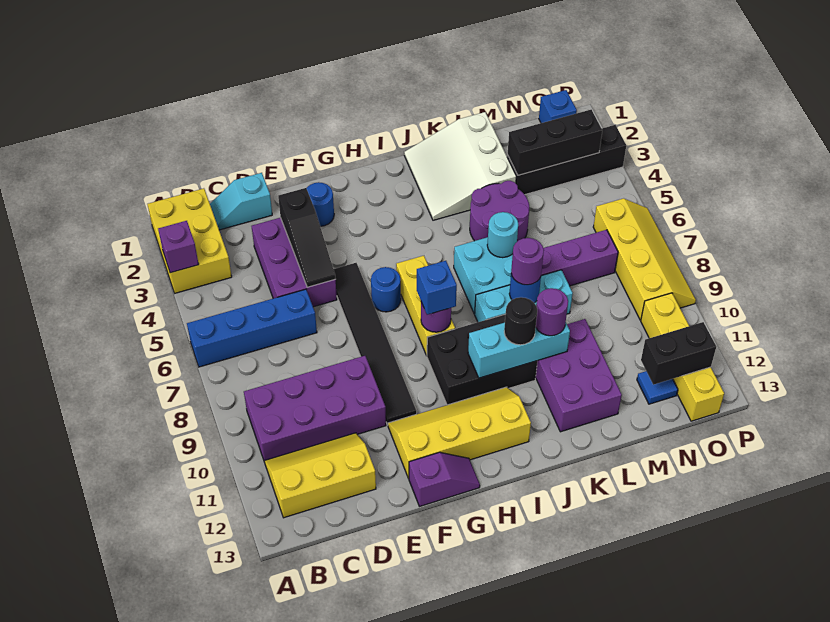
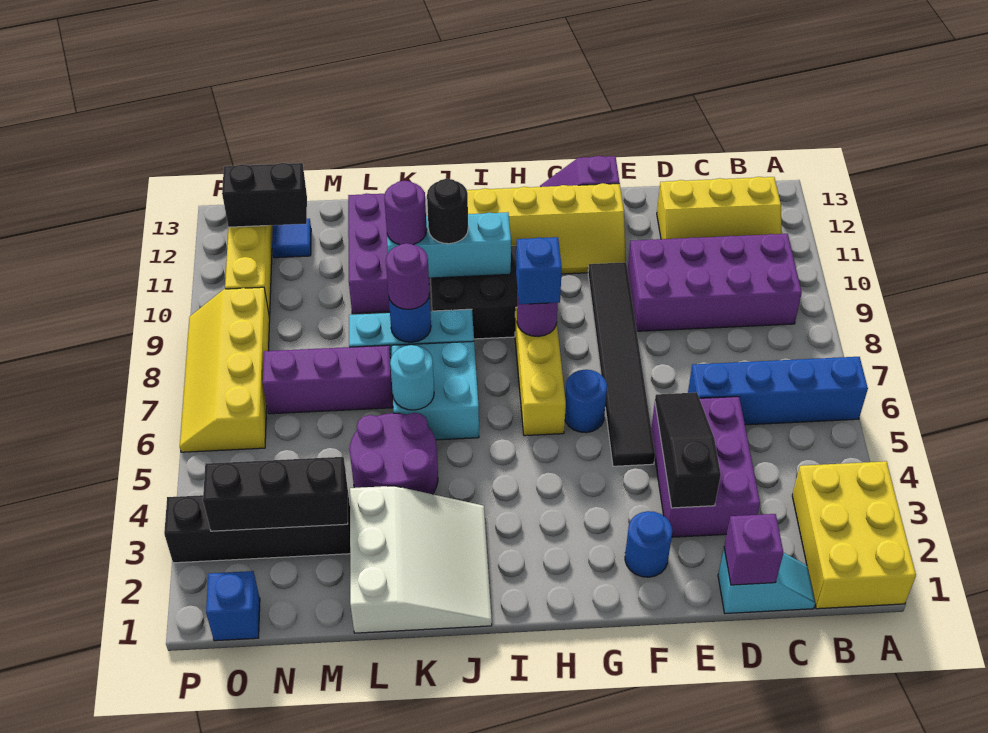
purple 1x1 brick [158,221,199,273] -> purple 1x1 brick moved to [724,514,784,585]

